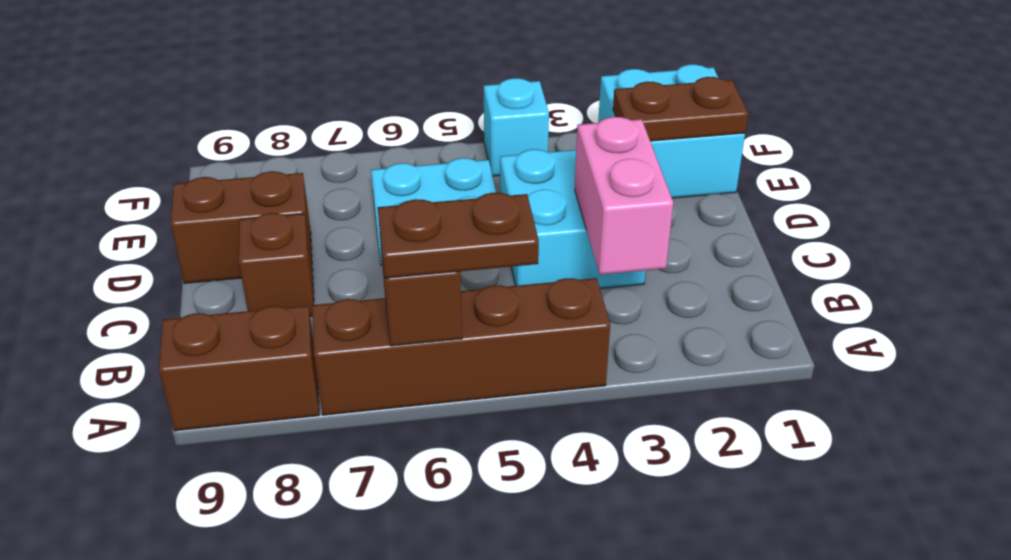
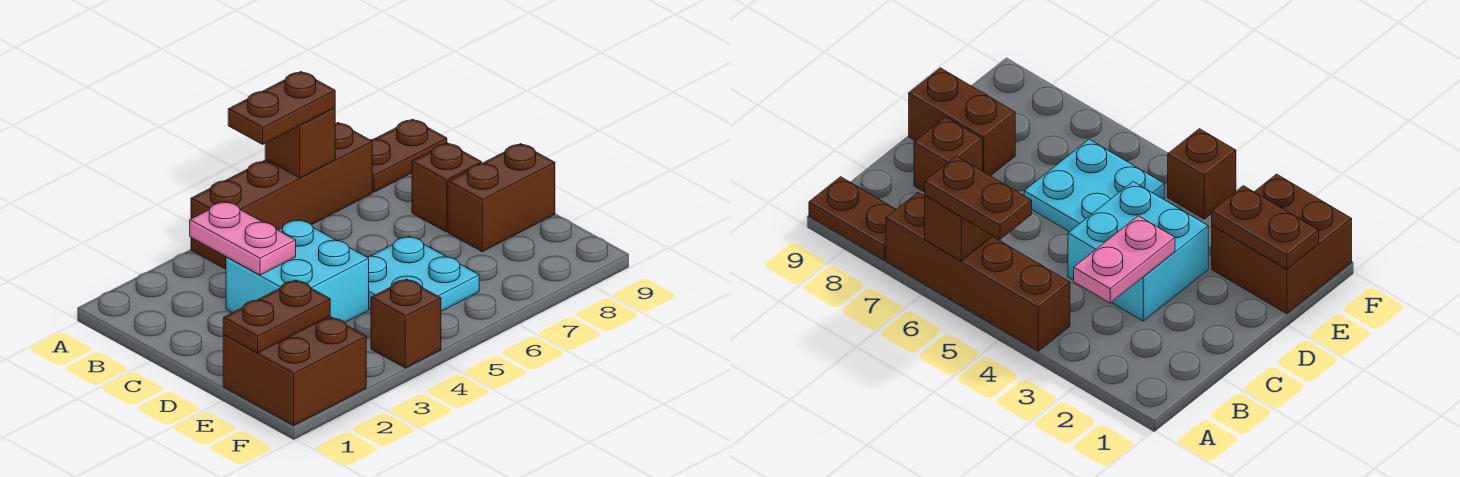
brown 1x2 brick [159,306,319,431] -> brown 1x2 plate [371,119,447,192]
pink 1x2 brick [575,117,673,275] -> pink 1x2 plate [190,201,296,275]
cyan 2x2 brick [598,64,745,198] -> brown 2x2 brick [223,316,366,425]
cyan 1x1 brick [484,78,549,176] -> brown 1x1 brick [371,279,441,368]

